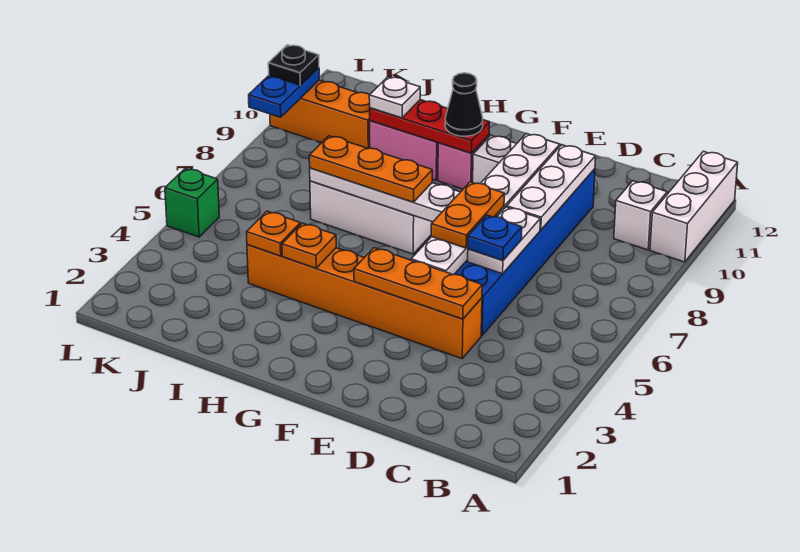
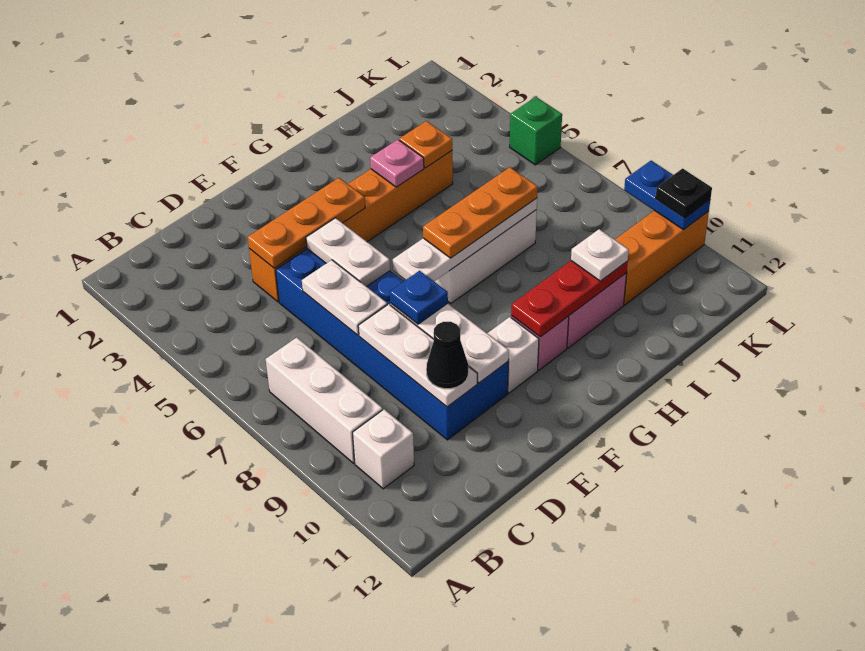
white 1x3 brick [650,151,738,262] -> white 1x3 brick moved to [266,337,383,463]
blue 1x1 plate [468,215,522,260] -> blue 1x1 plate moved to [390,271,448,324]
orange 1x2 plate [431,182,504,248] -> none
black 1x1 cone [445,73,483,136] -> black 1x1 cone moved to [426,322,468,389]
orange 1x1 plate [282,223,336,268] -> pink 1x1 plate [370,140,424,187]

